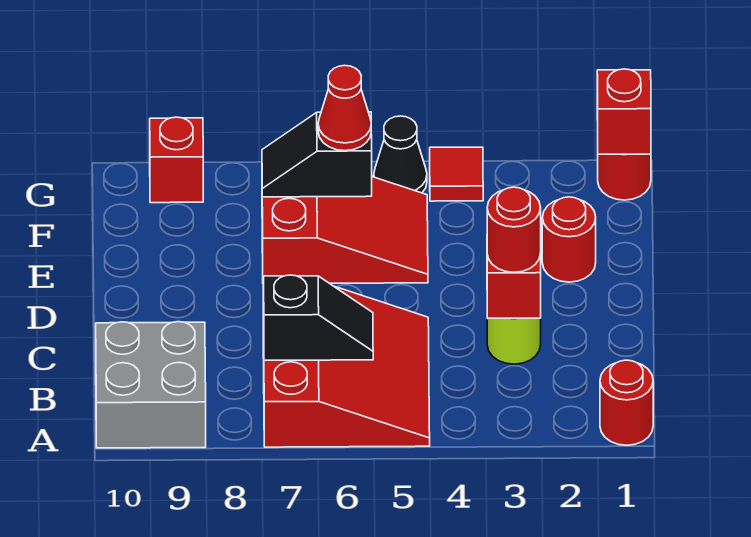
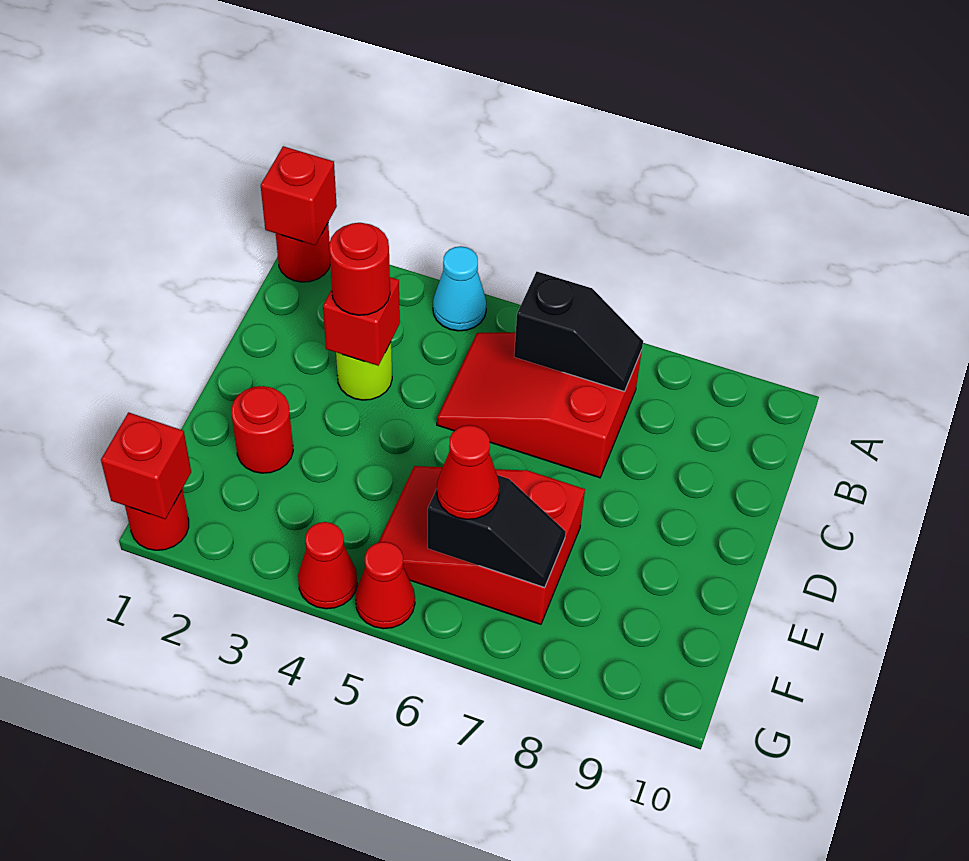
none -> cyan 1x1 cone [433,246,486,331]
red 3x3 slope [263,282,430,447] -> red 2x3 slope [437,332,642,478]
grey 2x2 brick [96,322,206,448] -> none
black 1x2 slope [263,275,373,361] -> black 1x2 slope turned to [514,272,643,392]
red 1x1 tile [430,147,483,201] -> red 1x1 cone [298,522,357,609]
black 1x1 cone [374,116,427,193] -> red 1x1 cone [356,542,415,629]
red 1x1 brick [150,117,203,203] -> red 1x1 brick moved to [261,146,337,245]

